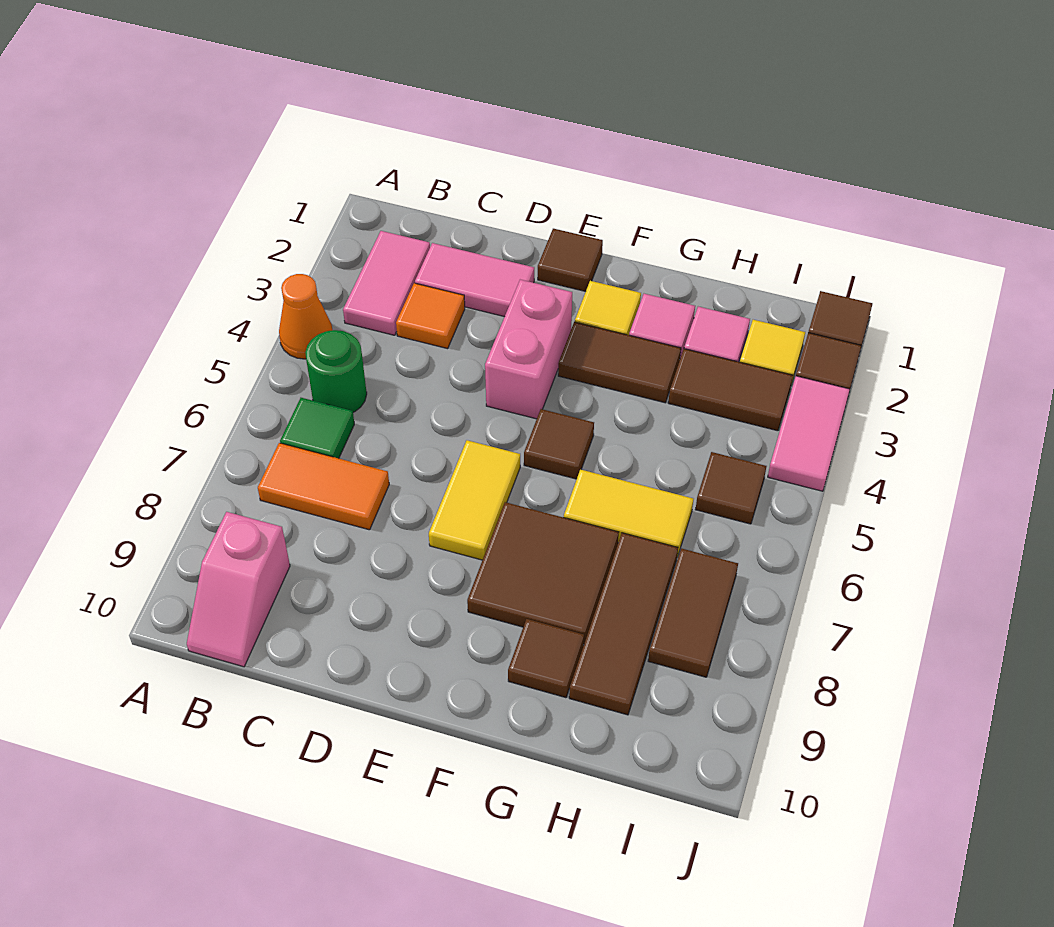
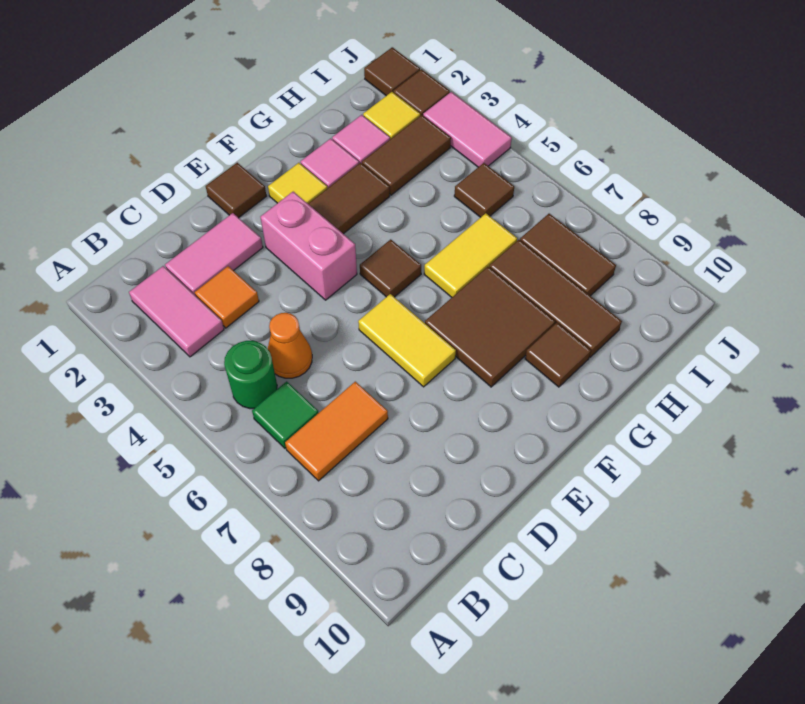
orange 1x1 cone [279,274,332,359] -> orange 1x1 cone moved to [268,313,312,378]
pink 1x2 slope [187,512,290,667] -> none

